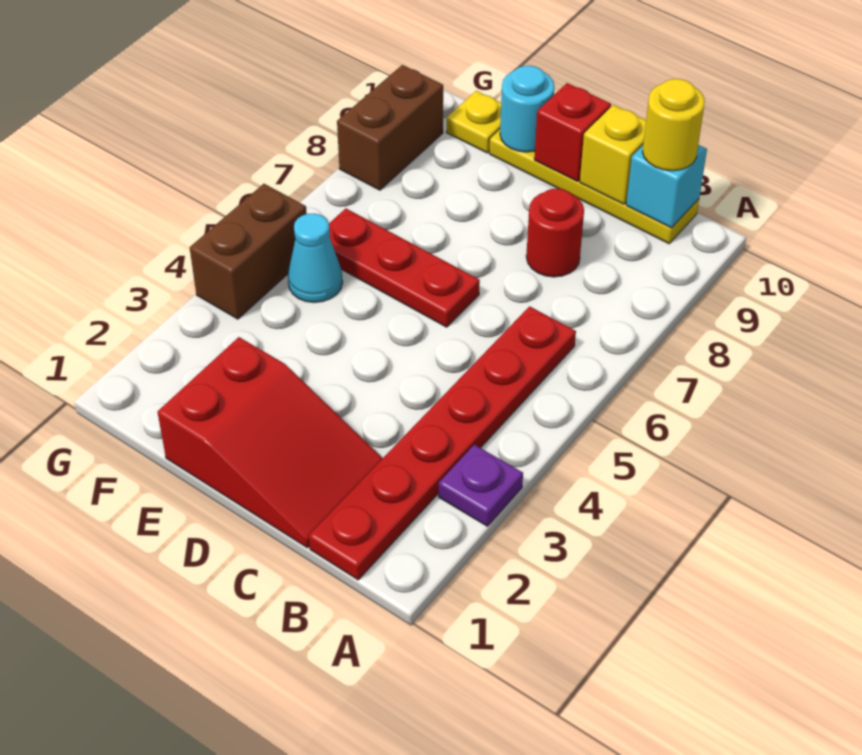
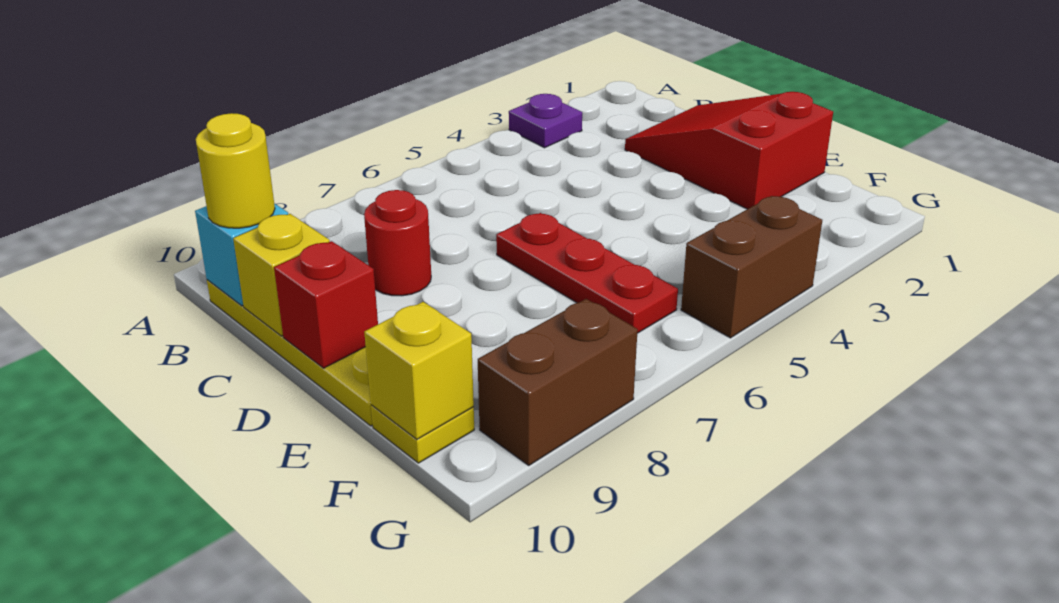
red 1x6 plate [309,306,576,580] -> none
cyan 1x1 round brick [500,66,554,152] -> none
cyan 1x1 cone [288,213,343,303] -> none
none -> yellow 1x1 brick [364,302,474,439]

